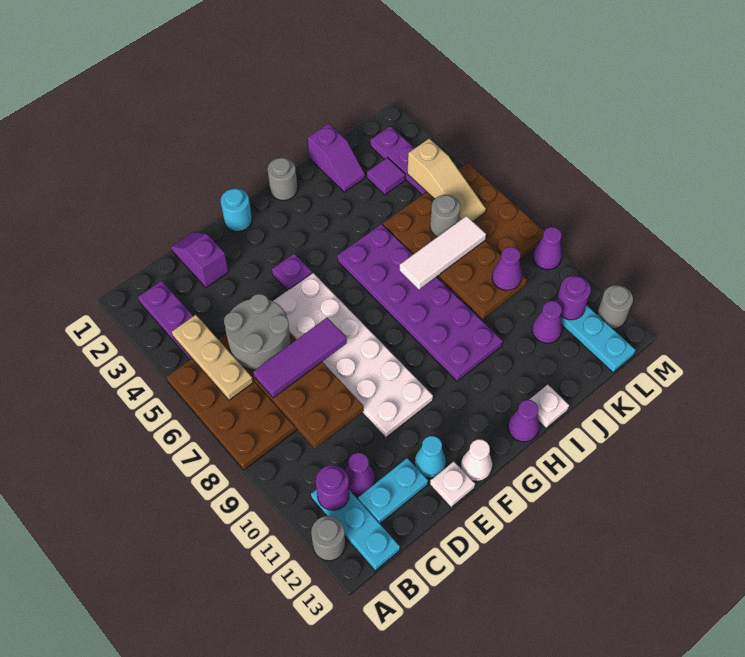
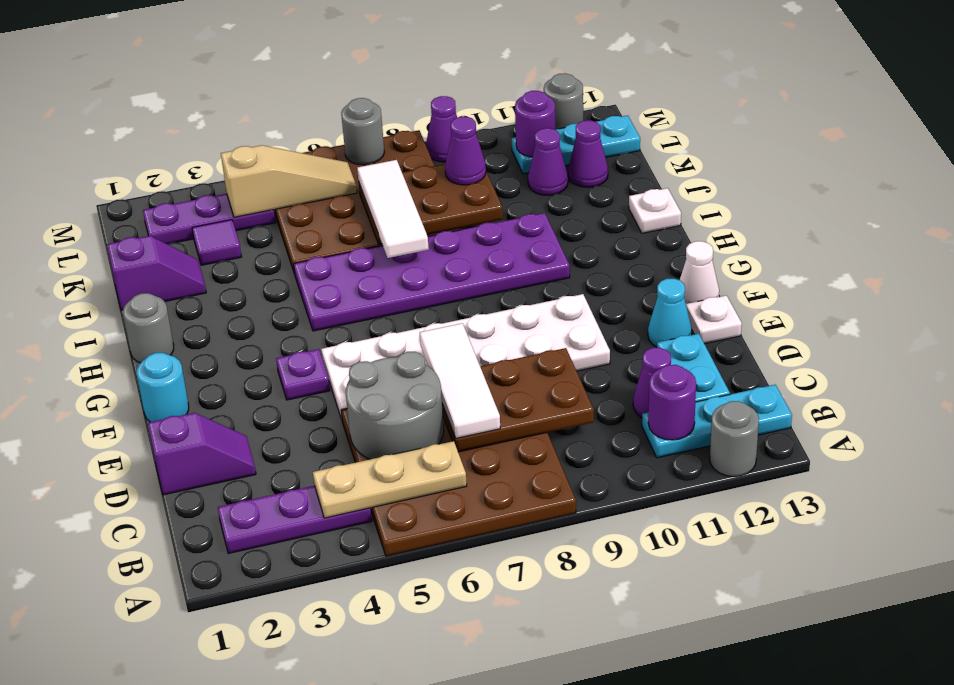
purple 1x3 tile [253,318,347,398] -> white 1x3 tile [420,323,500,438]
purple 1x2 slope [171,232,229,287] -> purple 1x2 slope turned to [148,413,256,495]
purple 1x1 cone [508,400,539,442] -> purple 1x1 cone moved to [568,120,608,187]
grey 1x1 round brick [430,195,460,237] -> grey 1x1 round brick moved to [341,98,384,165]

